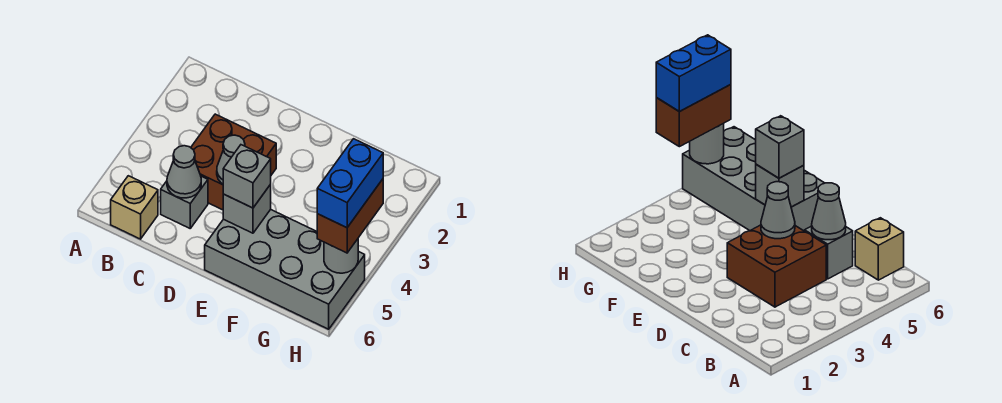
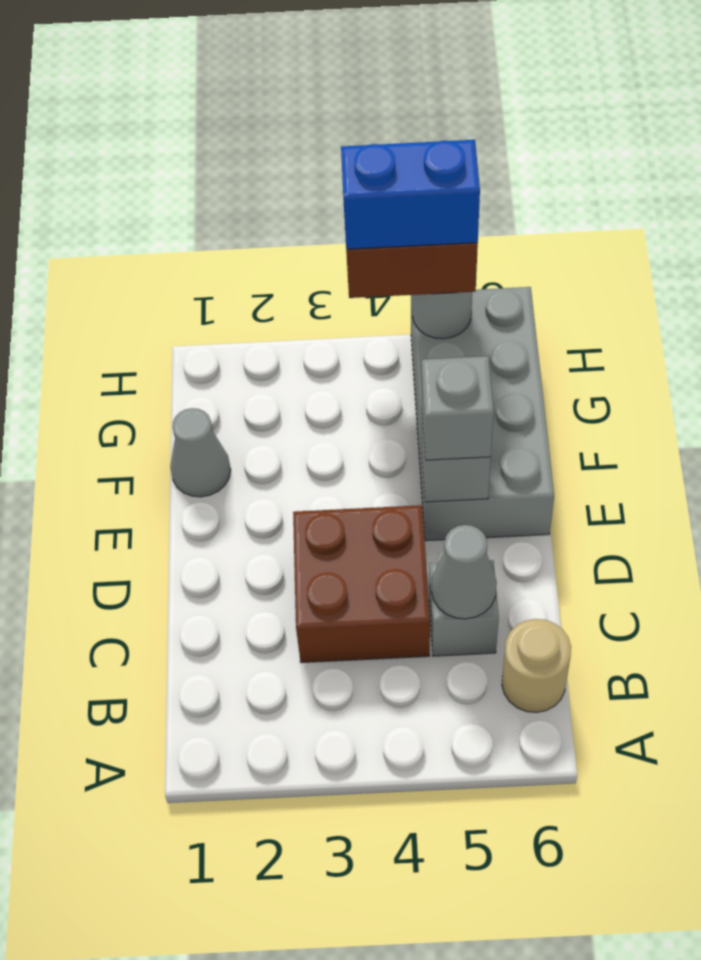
tan 1x1 brick [111,176,158,239] -> tan 1x1 round brick [502,619,571,712]
grey 1x1 cone [217,135,245,184] -> grey 1x1 cone moved to [170,408,231,497]

